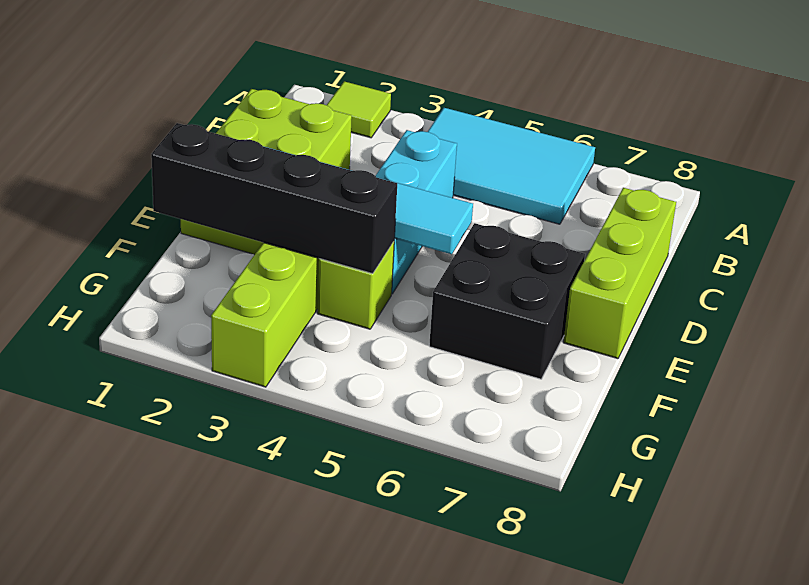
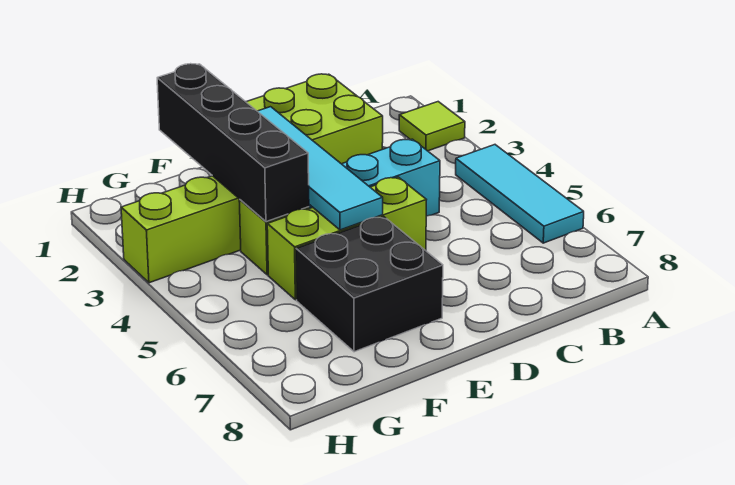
cyan 2x3 tile [428,108,595,224] -> cyan 1x3 tile [456,145,584,243]
lime 1x3 brick [563,188,676,359] -> lime 1x3 brick moved to [267,177,426,300]

